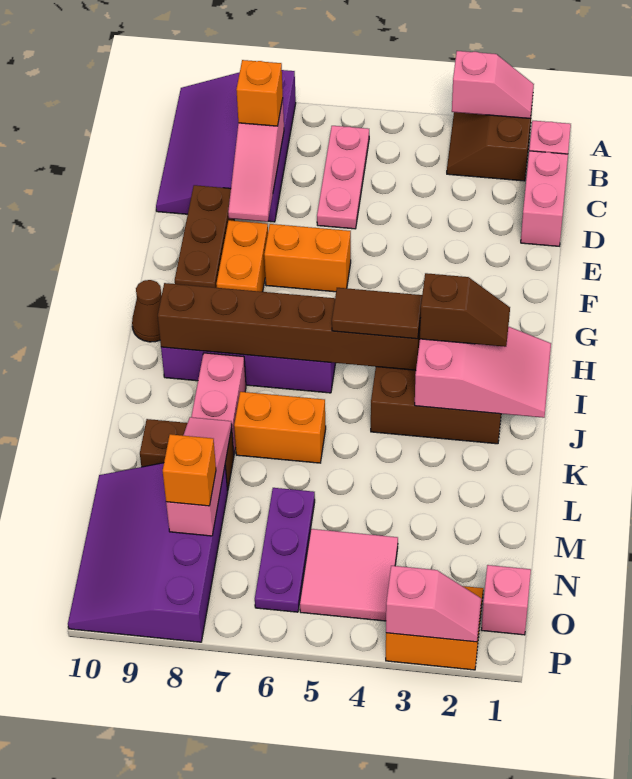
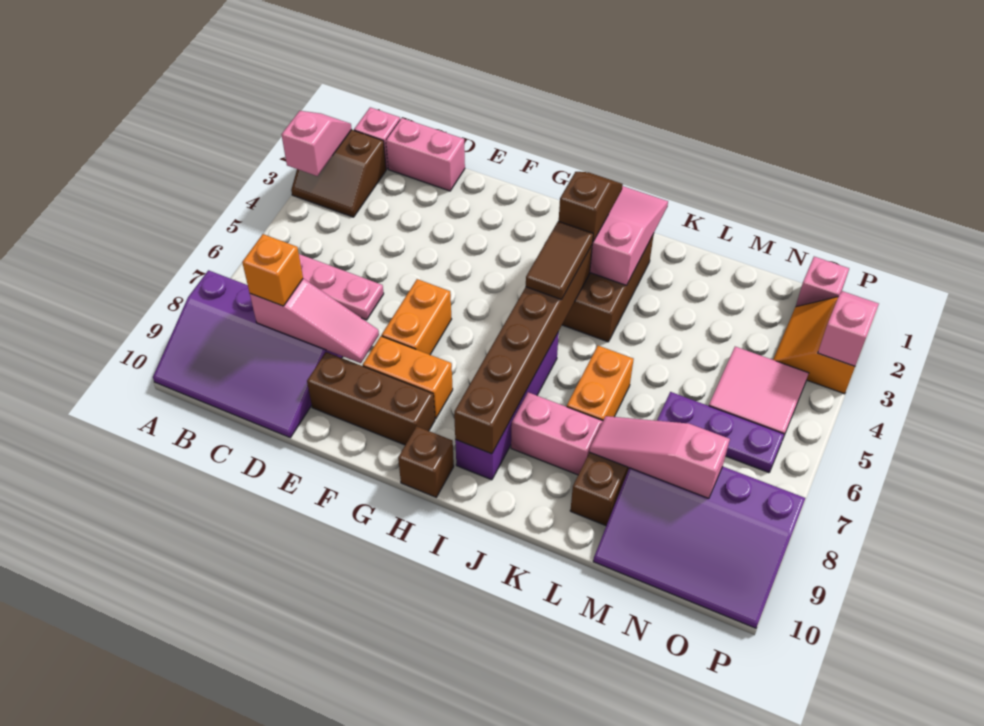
brown 1x1 cone [132,280,162,342] -> brown 1x1 brick [398,426,454,497]
orange 1x1 brick [163,434,216,506] -> none

